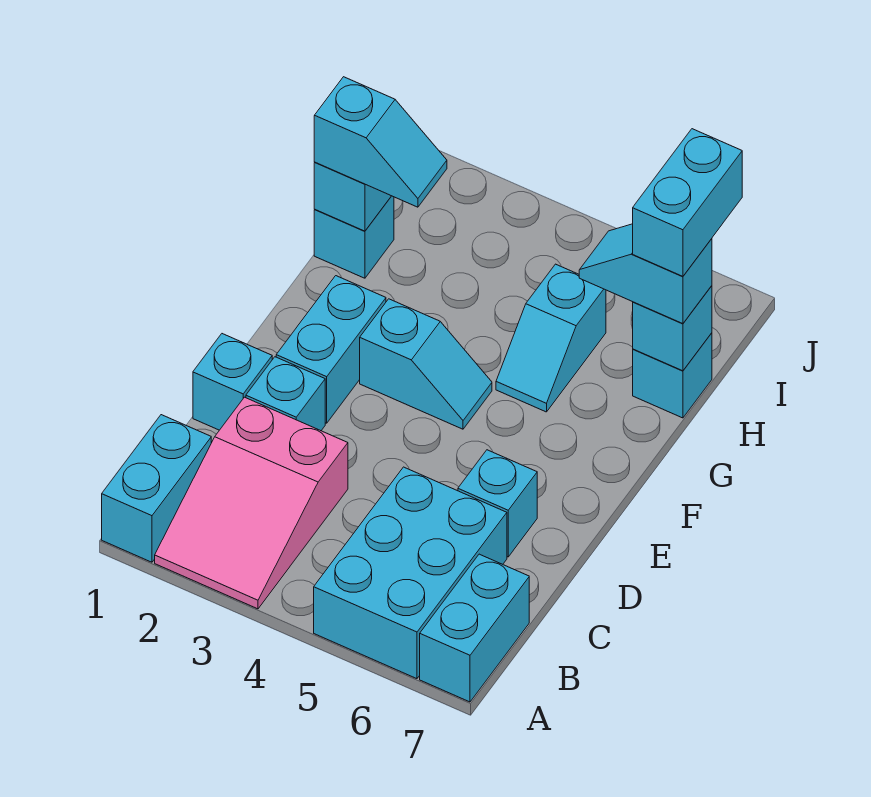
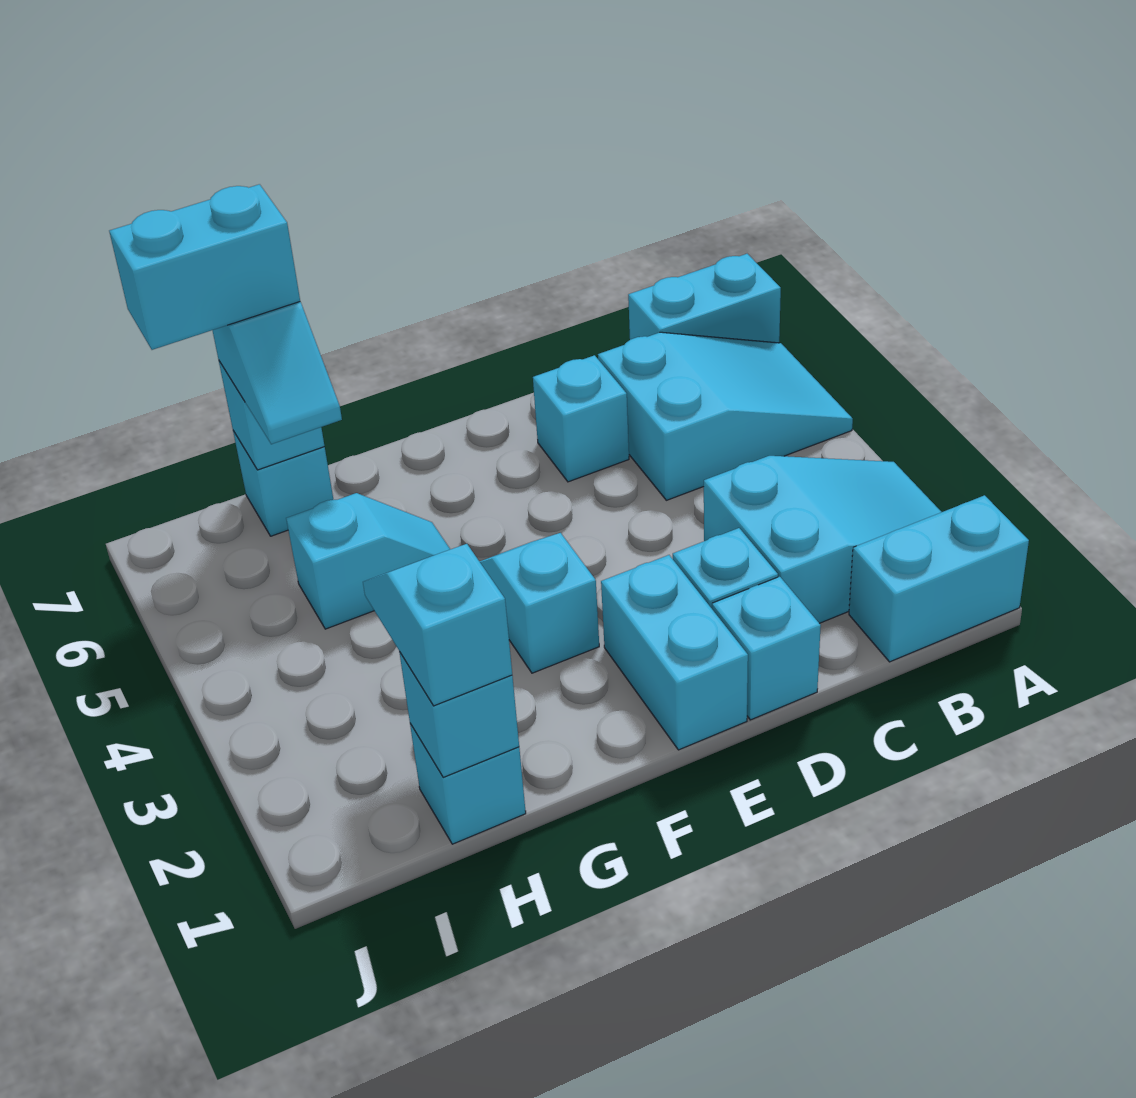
pink 2x3 slope [155,397,348,609] -> cyan 2x3 slope [704,456,941,623]
cyan 2x3 brick [314,467,507,679] -> cyan 2x3 slope [598,332,853,500]
cyan 1x2 brick [276,276,386,423] -> cyan 1x2 brick turned to [601,555,748,750]

